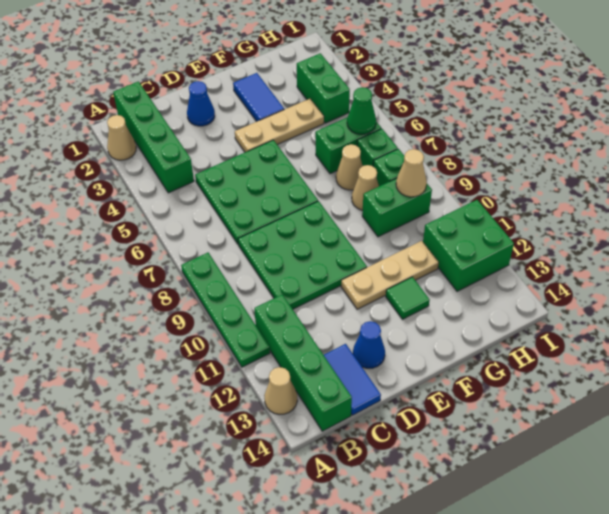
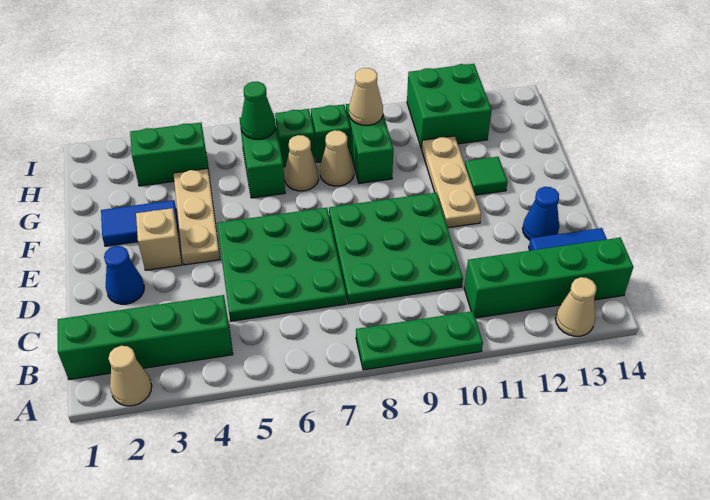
green 1x4 plate [181,253,270,367] -> green 1x3 plate [356,311,483,370]
none -> tan 1x1 brick [136,208,182,270]

